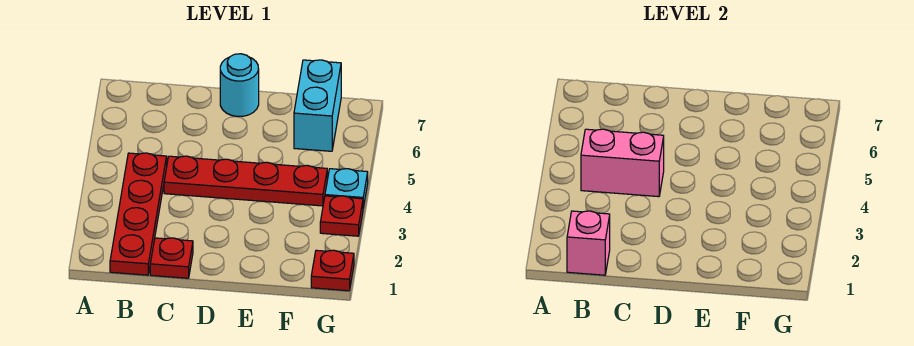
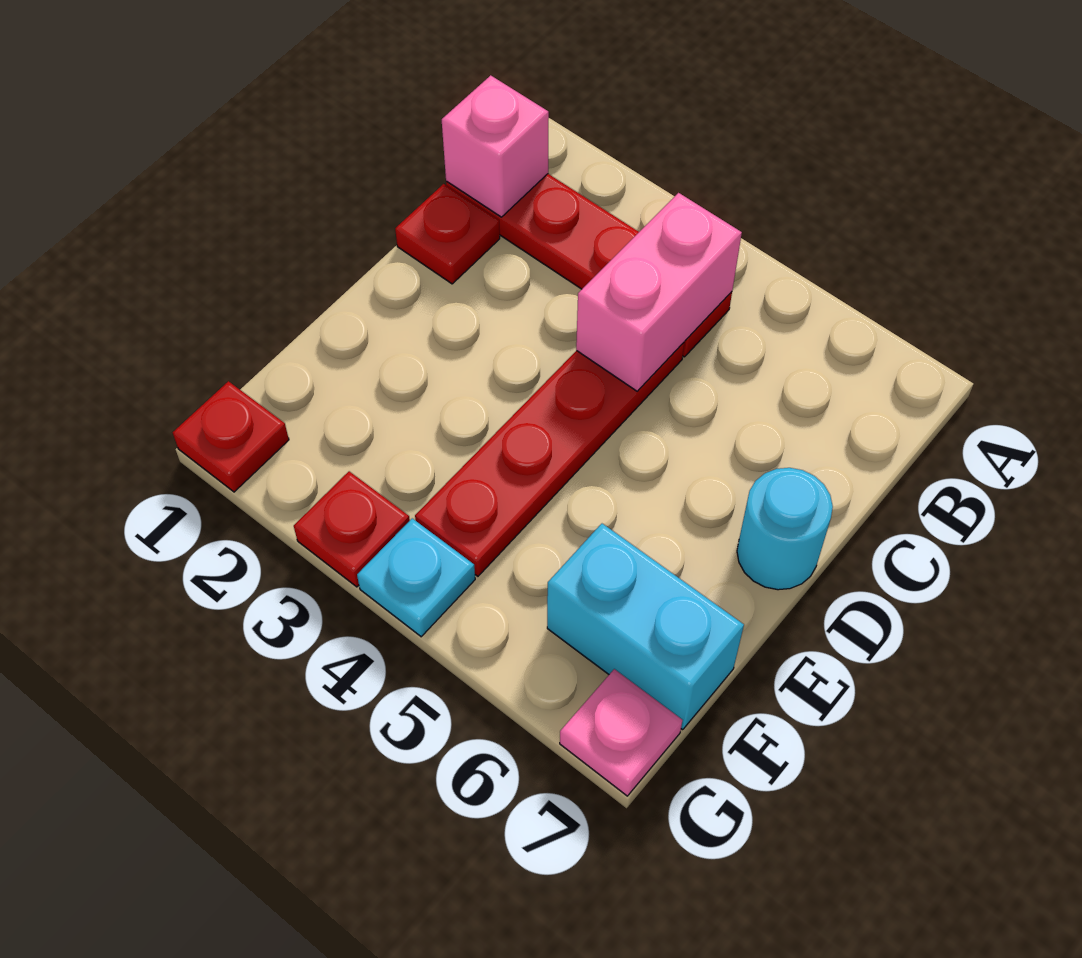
none -> pink 1x1 plate [560,669,682,796]

